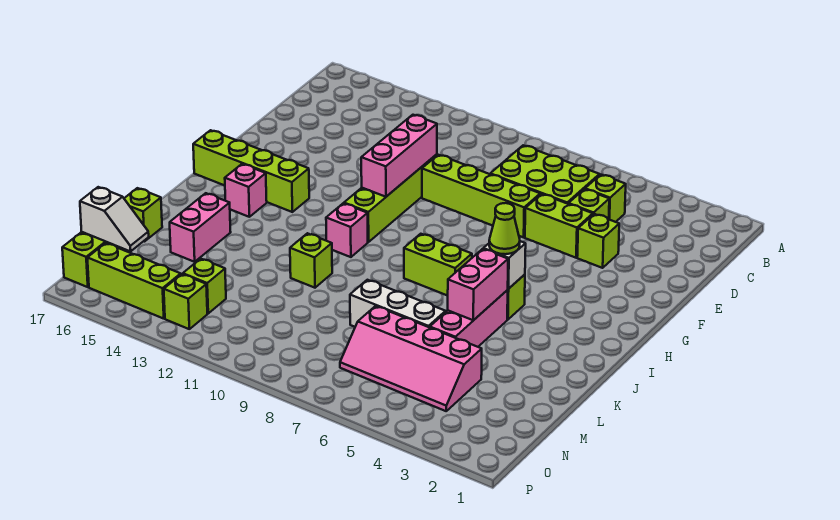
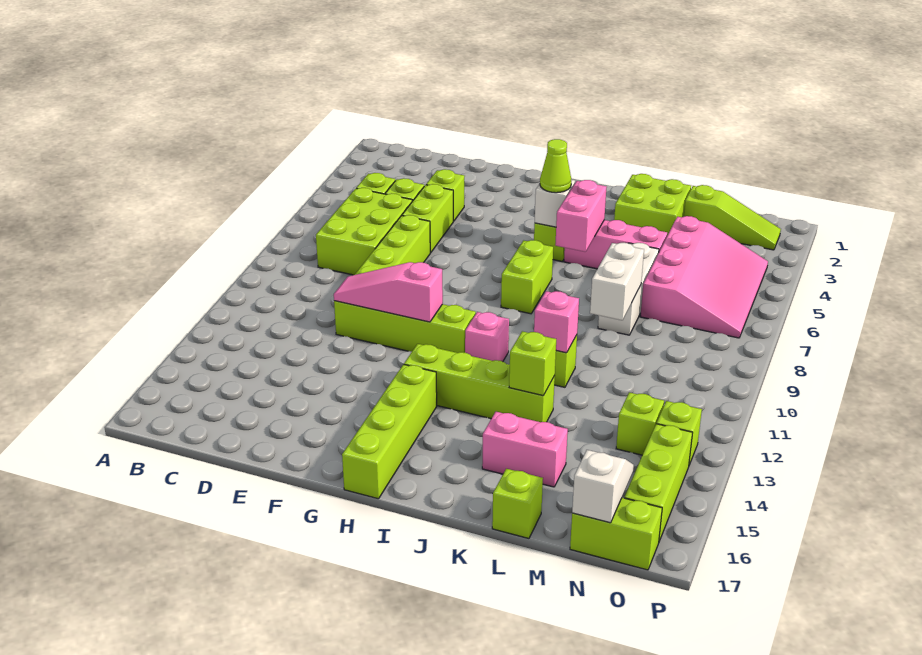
pink 1x3 brick [361,115,437,197] -> pink 1x3 slope [334,262,443,322]
none -> lime 1x4 brick [404,344,555,422]
pink 1x1 brick [225,164,267,217] -> pink 1x1 brick moved to [534,291,579,353]
pink 1x2 brick [448,249,508,320] -> pink 1x2 brick turned to [555,180,607,252]
none -> lime 2x2 brick [614,174,691,235]
none -> lime 1x1 brick [509,331,556,396]
none -> white 1x2 brick [590,243,644,320]
none -> lime 1x3 slope [684,185,781,250]
pink 2x4 slope [340,306,482,411] -> pink 3x4 slope [640,216,768,338]

